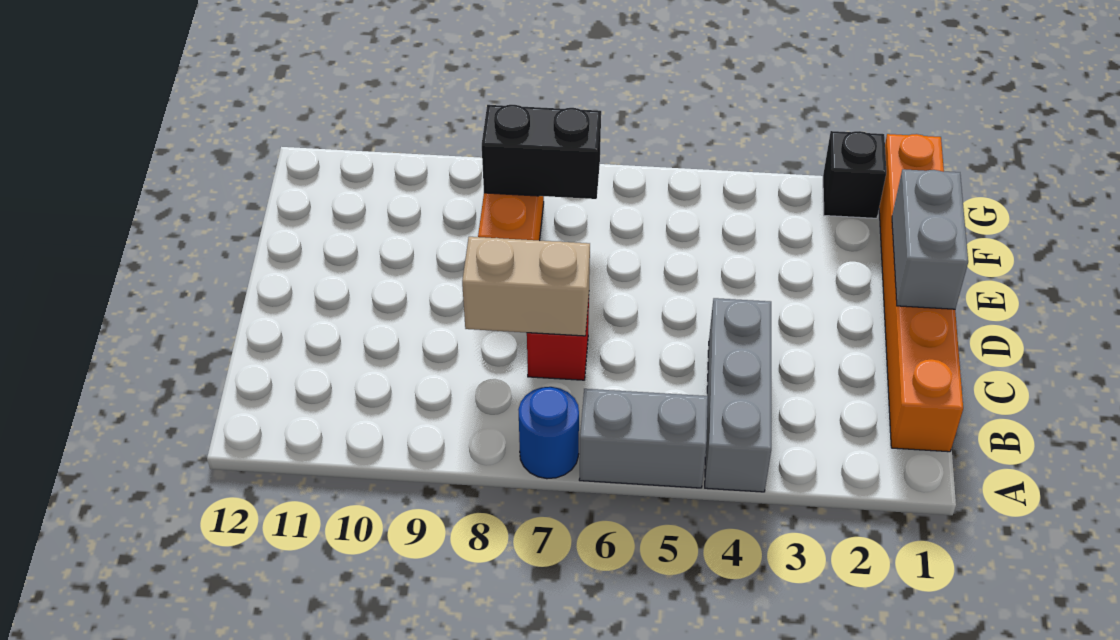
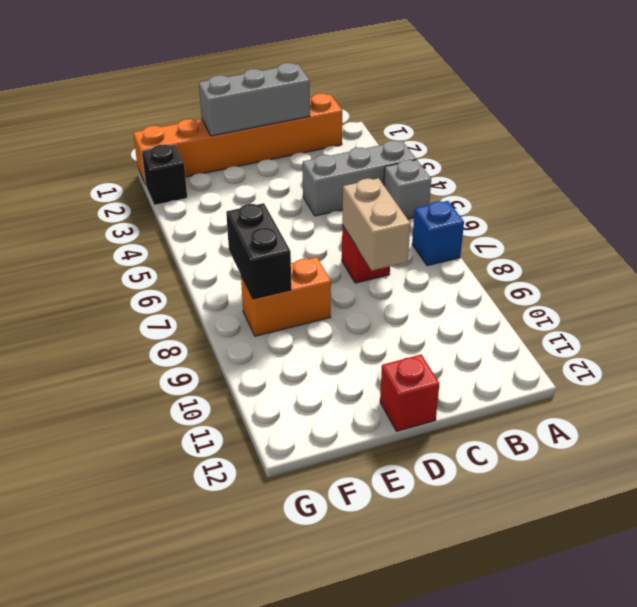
grey 1x2 brick [579,389,708,488] -> grey 1x1 brick [384,160,431,219]
blue 1x1 round brick [518,387,579,479] -> blue 1x1 brick [412,201,464,266]
grey 1x2 brick [892,169,968,309] -> grey 1x3 brick [199,63,310,136]
none -> red 1x1 brick [380,355,439,431]

